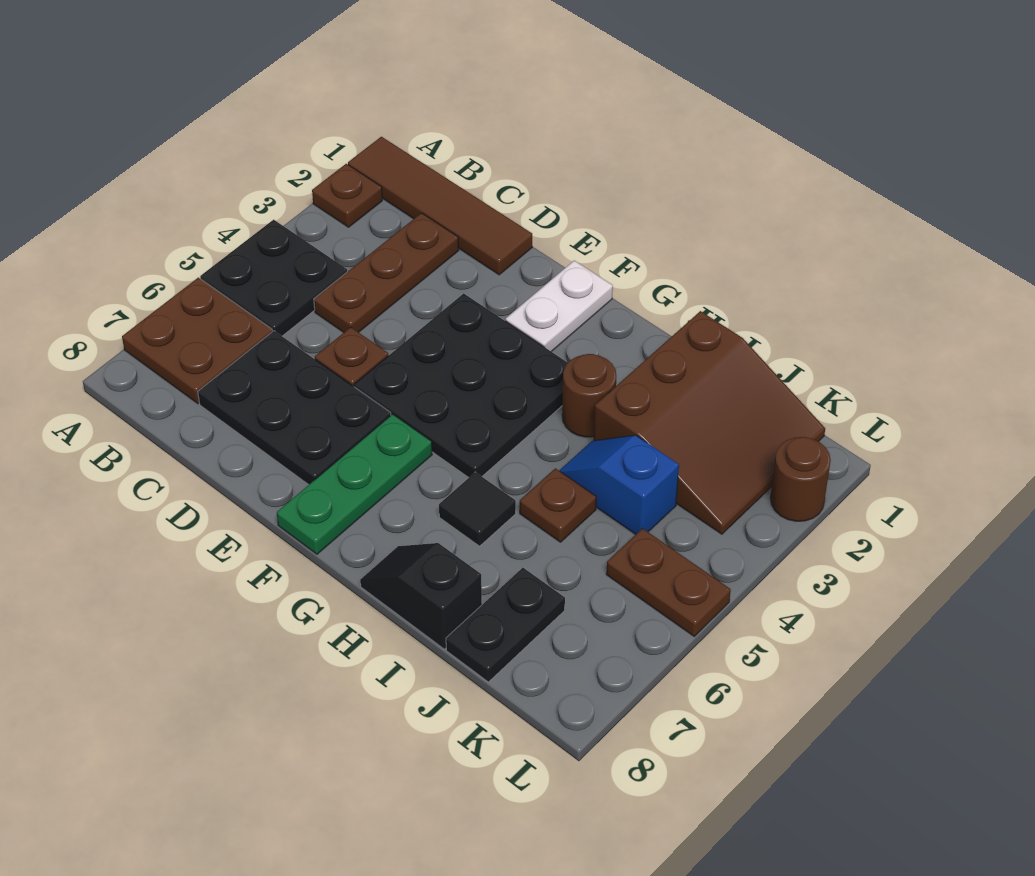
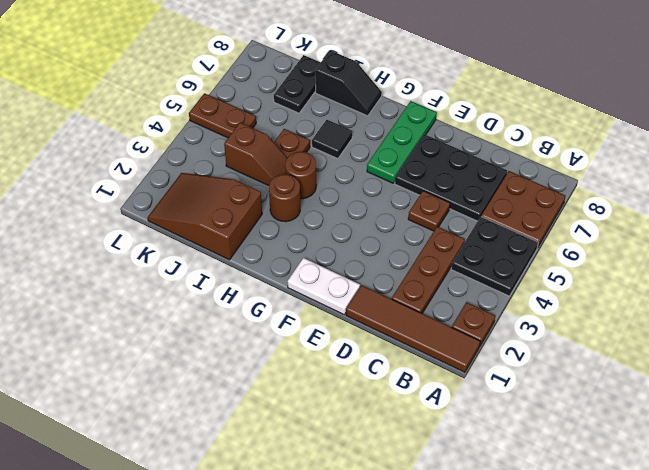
black 3x3 plate [354,293,568,478] -> none
white 1x2 plate [505,261,613,352] -> white 1x2 plate turned to [288,258,360,315]
brown 3x3 slope [594,311,825,534] -> brown 2x3 slope [148,173,262,260]
blue 1x2 slope [559,435,679,534] -> brown 1x2 slope [224,123,287,186]
brown 1x1 round brick [770,437,831,521] -> brown 1x1 round brick moved to [285,152,316,199]

